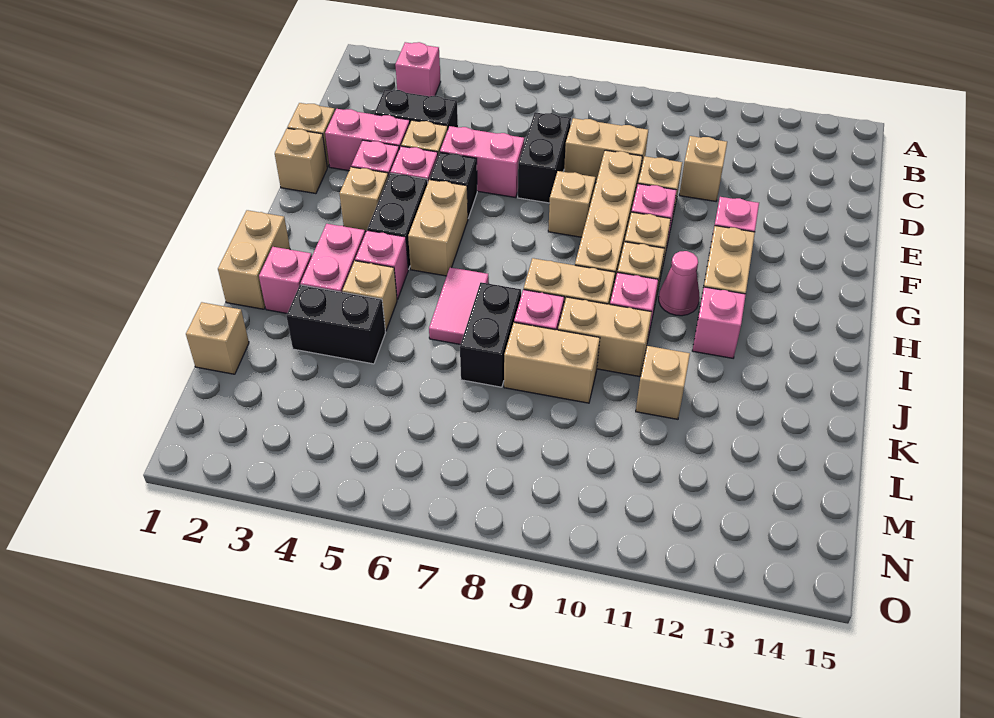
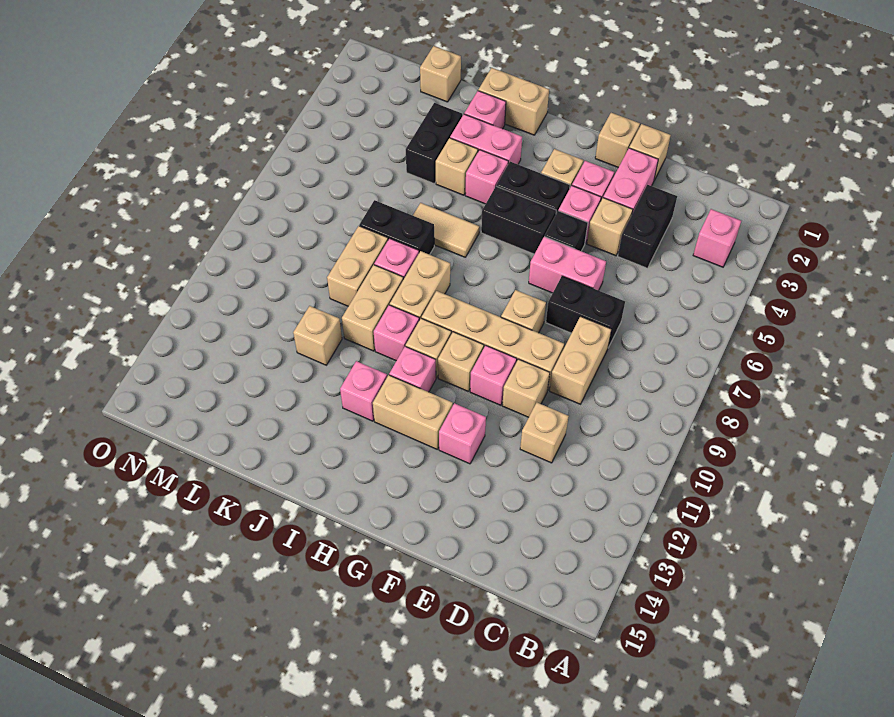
pink 1x2 brick [440,126,524,198] -> pink 1x2 brick turned to [529,237,606,293]
tan 1x2 brick [408,180,468,276] -> black 1x2 brick [481,186,556,254]
pink 1x1 cone [659,251,700,316] -> pink 1x1 brick [389,346,436,392]
pink 1x2 tile [429,267,489,345] -> tan 1x2 tile [413,203,479,257]

